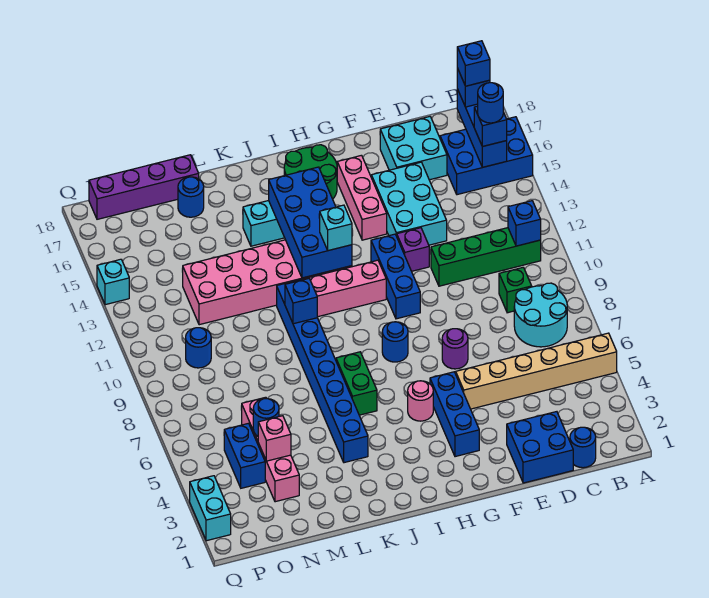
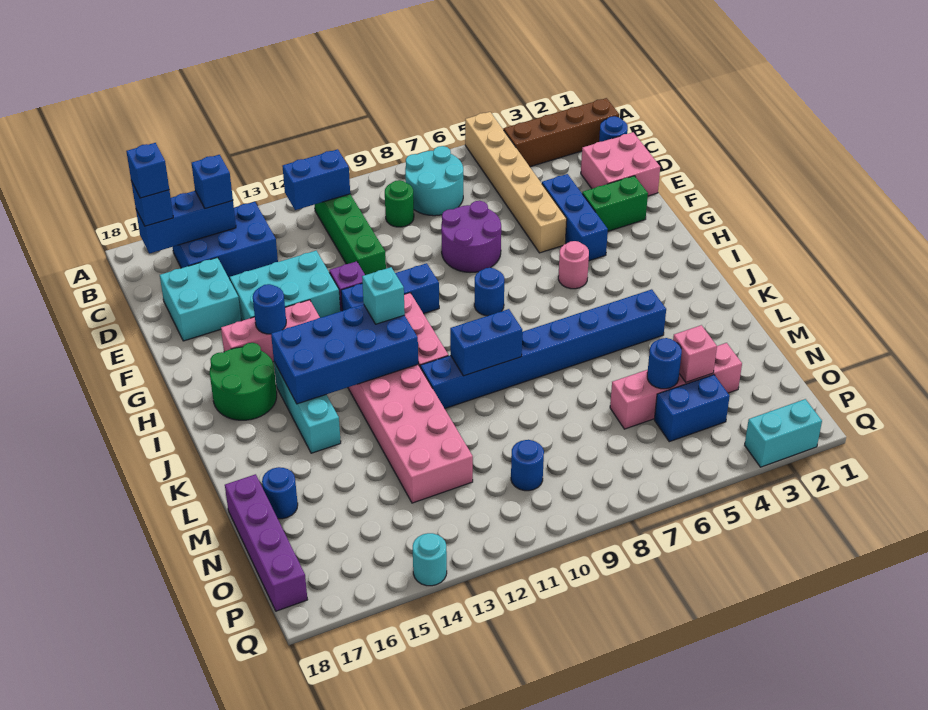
blue 2x3 brick [440,117,533,195] -> blue 2x3 brick turned to [173,202,278,280]
none -> brown 1x4 brick [504,98,619,167]
blue 1x1 brick [508,201,541,246] -> blue 1x2 brick [282,149,350,210]
blue 1x1 round brick [478,83,503,123] -> blue 1x1 round brick moved to [253,284,286,334]
green 1x1 brick [499,267,532,313] -> green 1x1 round brick [385,180,414,227]
blue 2x2 brick [507,412,573,483] -> pink 2x2 brick [581,132,660,196]
purple 1x1 round brick [442,329,468,369] -> purple 2x2 round brick [441,201,501,272]
blue 1x3 brick [430,372,479,457] -> blue 1x3 brick turned to [542,174,608,261]
green 1x2 brick [336,352,377,415] -> green 1x2 brick moved to [582,176,648,231]
blue 1x1 brick [285,279,317,324] -> blue 1x2 brick [450,309,522,376]
cyan 1x1 brick [97,259,129,305] -> cyan 1x1 round brick [413,533,447,586]

